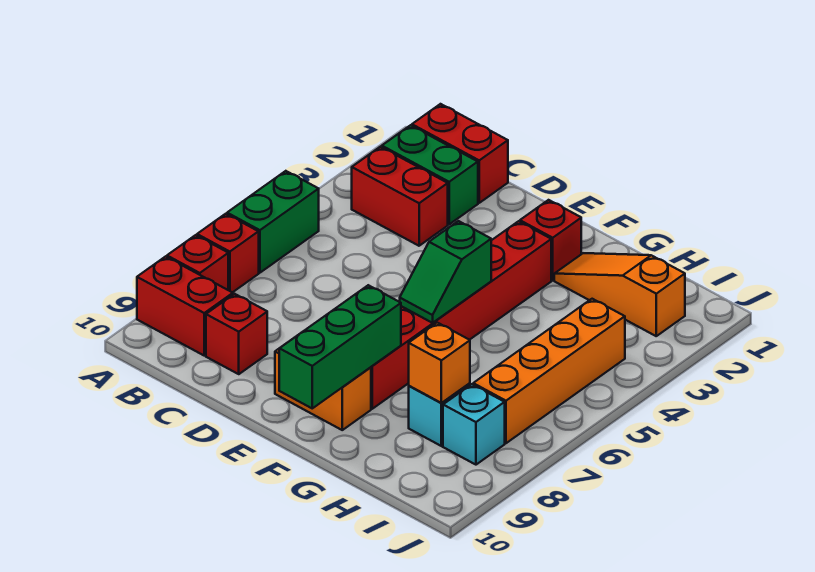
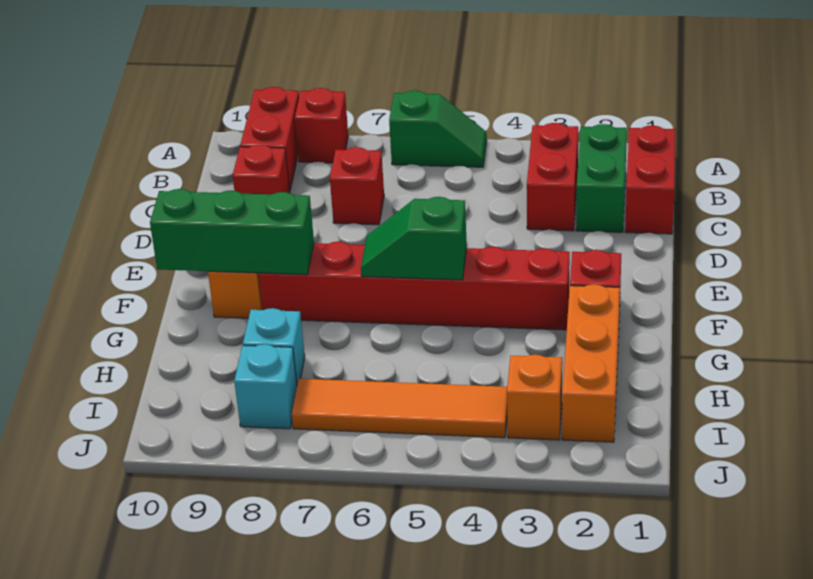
green 1x2 brick [227,171,319,273] -> green 1x2 slope [389,90,487,167]
red 1x1 brick [197,214,259,293] -> red 1x1 brick moved to [330,147,384,225]
orange 1x3 slope [554,253,685,336] -> orange 1x3 brick [562,284,620,442]
orange 1x1 brick [409,323,470,403] -> orange 1x1 brick moved to [507,355,562,440]
orange 1x4 brick [473,299,625,443] -> orange 1x4 tile [292,379,507,438]

